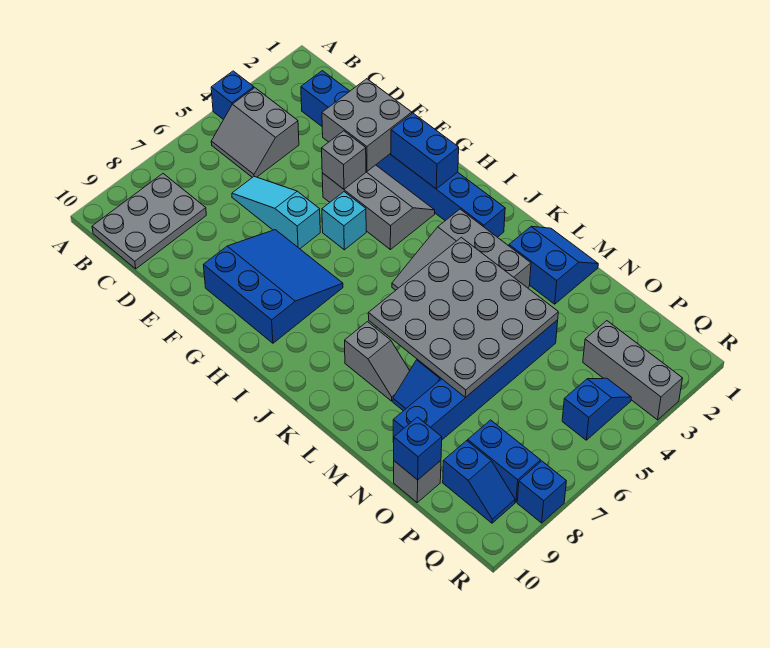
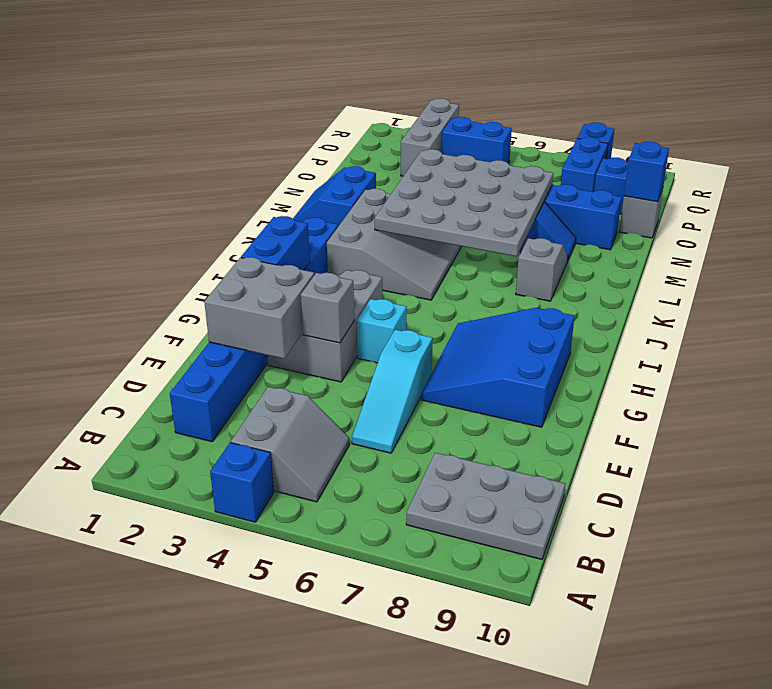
blue 1x2 slope [562,378,631,440] -> blue 1x2 brick [442,117,512,164]

